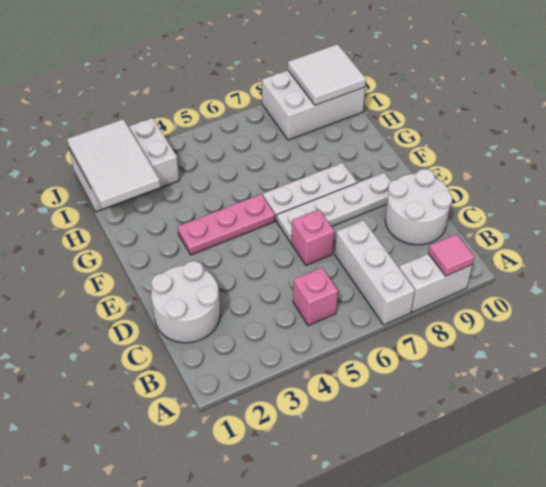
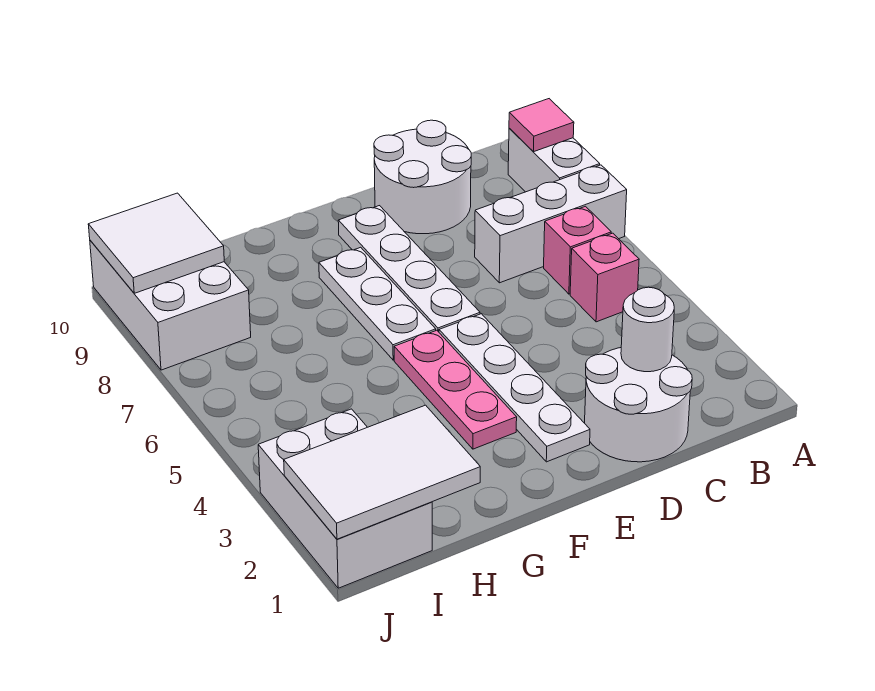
none -> white 1x1 round brick [621,287,674,372]
pink 1x1 brick [292,210,334,265] -> pink 1x1 brick moved to [544,206,611,294]
none -> white 1x4 plate [439,314,590,462]

